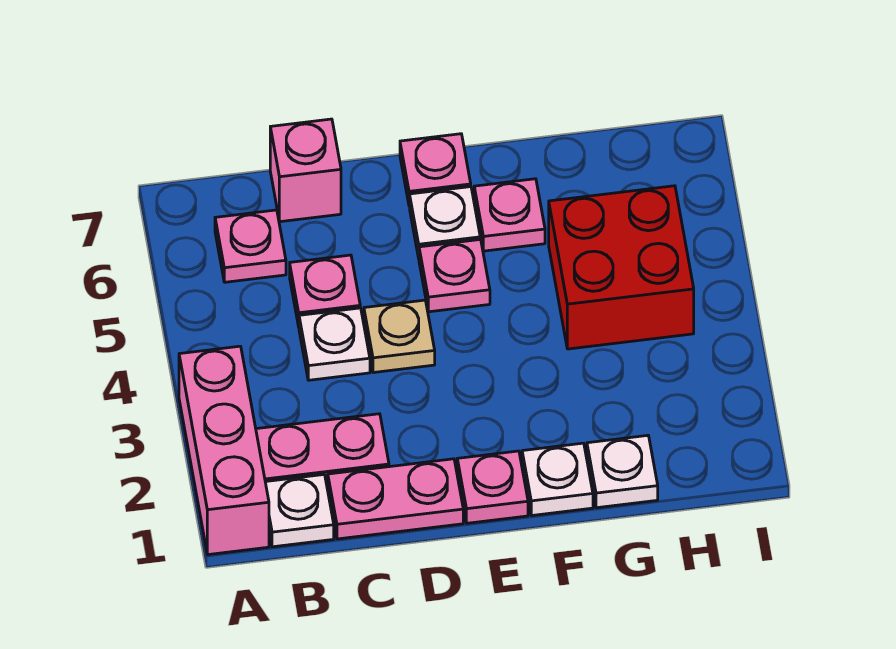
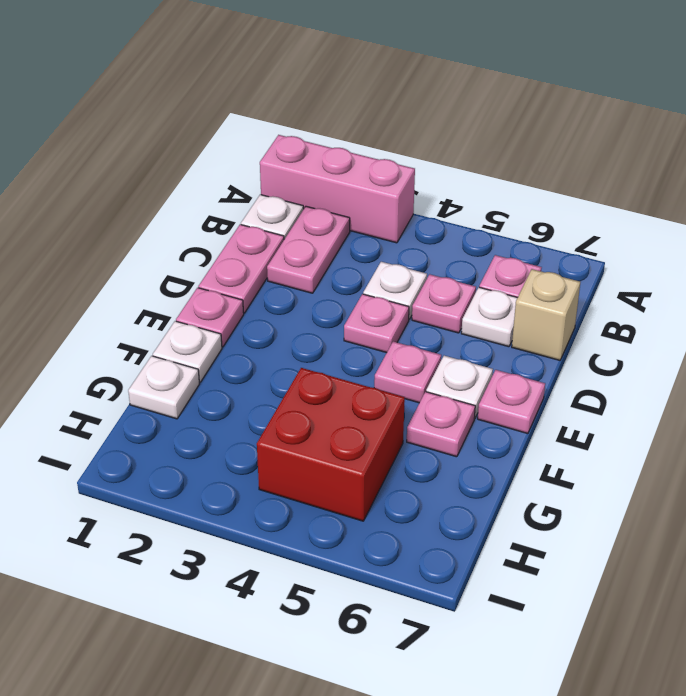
none -> white 1x1 plate [461,287,518,347]
pink 1x1 brick [270,119,341,222] -> tan 1x1 brick [512,269,580,360]
tan 1x1 plate [364,300,435,373] -> pink 1x1 plate [344,294,409,353]

